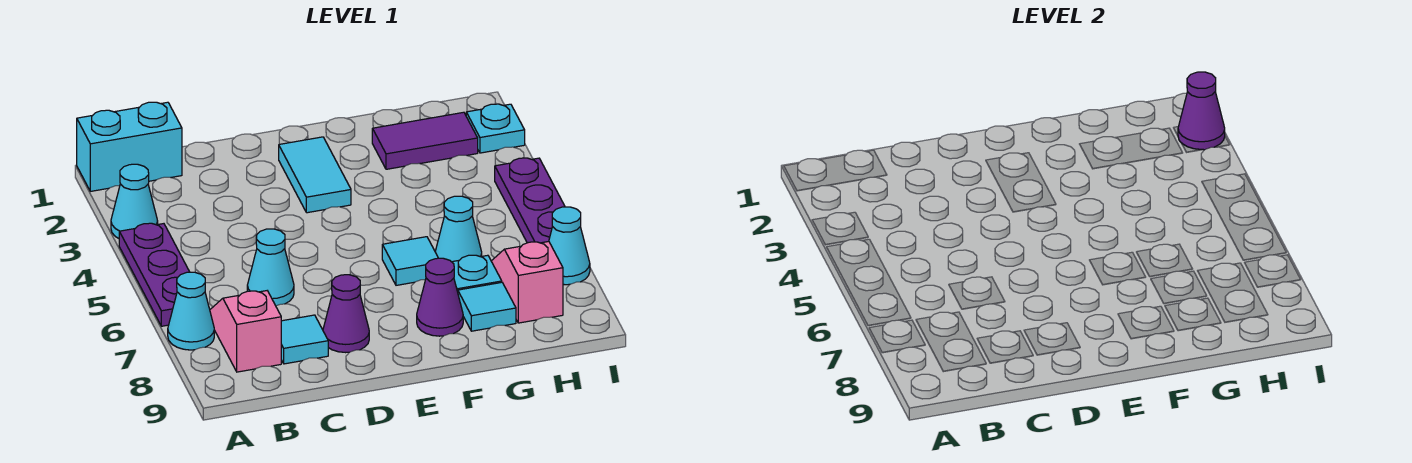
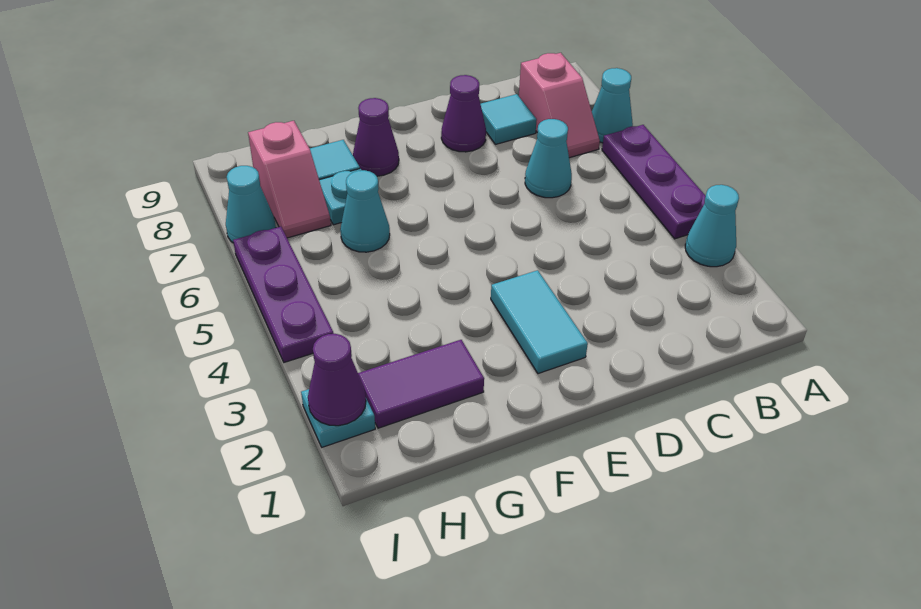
cyan 1x2 brick [77,102,182,191] -> none
cyan 1x1 tile [382,237,438,285] -> none

